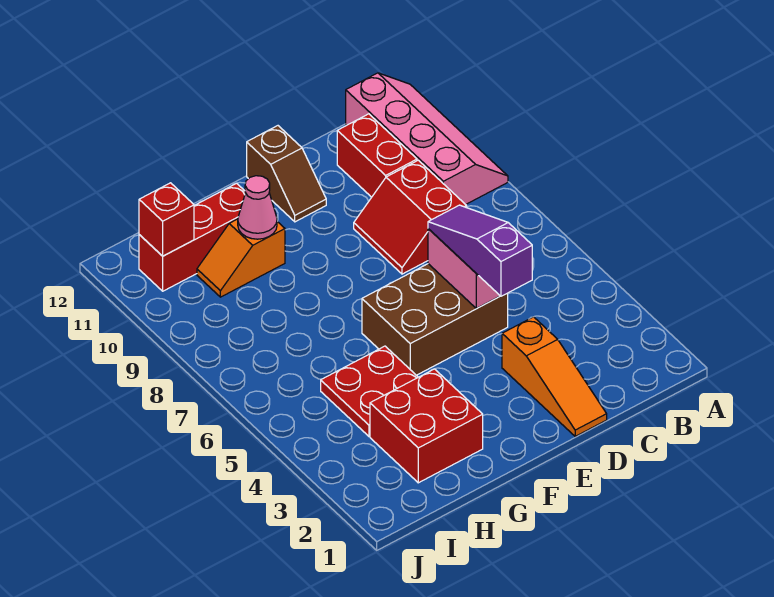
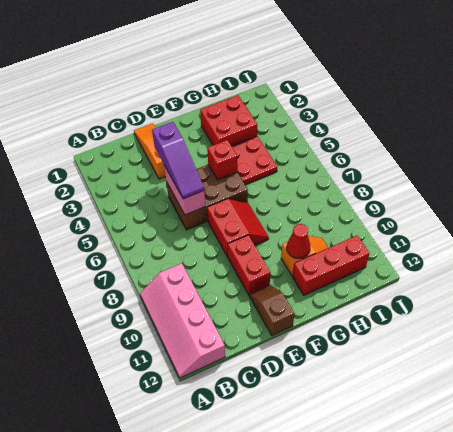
red 2x2 slope [354,160,467,274] -> red 2x2 slope moved to [207,199,269,257]
red 1x2 brick [337,114,417,197] -> red 1x2 brick moved to [228,235,270,295]
pink 1x1 cone [238,176,277,239] -> red 1x1 cone [287,224,310,258]
red 1x1 brick [139,183,194,256] -> red 1x1 brick moved to [207,140,237,180]

